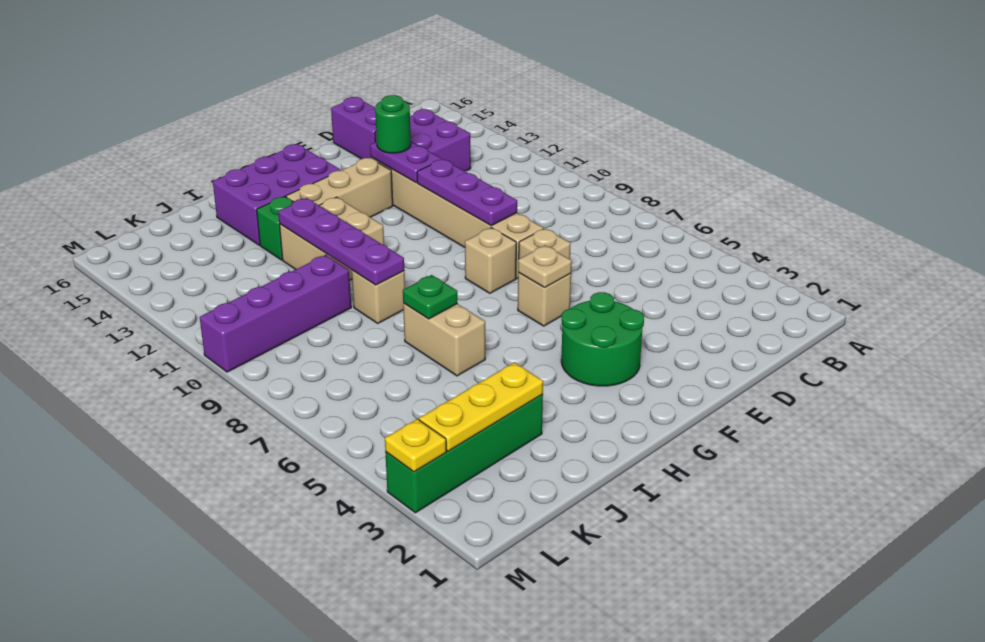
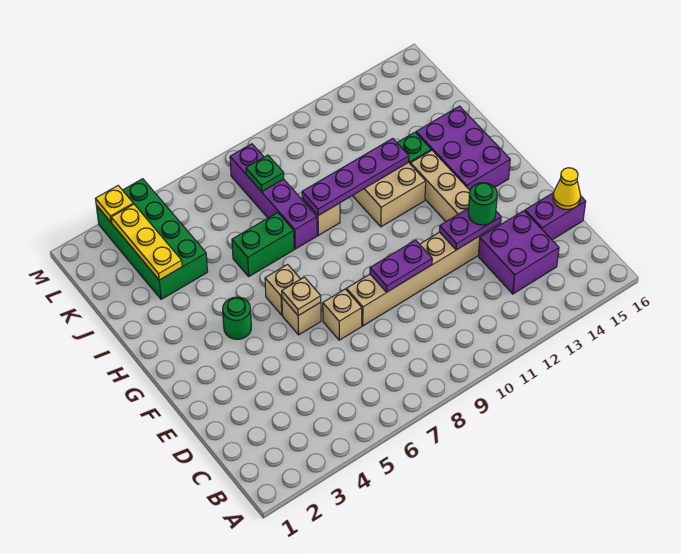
none -> yellow 1x1 cone [553,168,581,209]
purple 1x3 plate [417,160,517,226] -> purple 1x2 plate [370,240,432,292]
green 2x2 round brick [561,292,644,386] -> green 1x1 round brick [223,297,251,339]
tan 1x1 brick [465,228,516,293] -> tan 1x1 brick moved to [265,264,300,315]
tan 1x2 brick [403,303,485,376] -> green 1x2 brick [232,213,294,276]
green 1x1 plate [403,275,458,319] -> green 1x1 plate moved to [246,155,284,192]
green 1x4 brick [385,394,543,513] -> green 2x4 brick [96,179,208,299]
purple 1x4 brick [200,255,351,372] -> purple 1x4 brick moved to [230,144,317,249]

